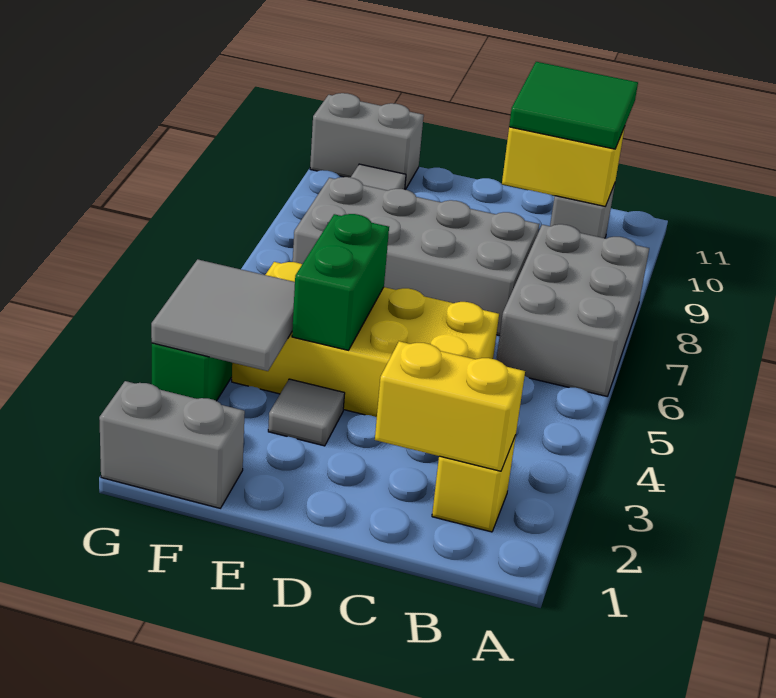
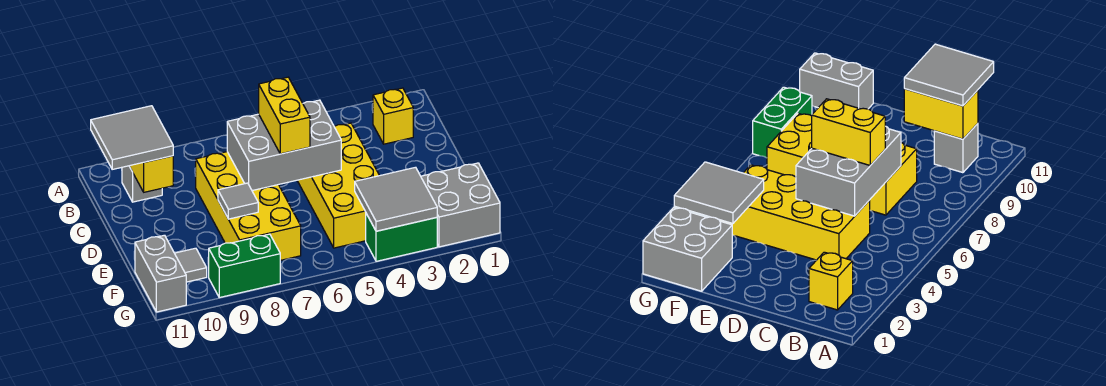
grey 2x3 brick [496,224,649,396] -> grey 2x3 brick moved to [227,100,341,191]
yellow 1x2 brick [375,341,525,471] -> yellow 1x2 brick moved to [259,77,310,154]
green 2x2 tile [509,62,638,149] -> grey 2x2 tile [91,106,173,169]
grey 2x4 brick [293,177,539,336] -> yellow 2x4 brick [196,152,301,260]
grey 1x1 tile [268,379,345,446] -> grey 1x1 tile moved to [218,183,258,219]
green 1x2 brick [292,214,389,350] -> green 1x2 brick moved to [209,234,280,298]
grey 1x2 brick [99,381,245,508] -> grey 2x2 brick [421,163,500,247]

